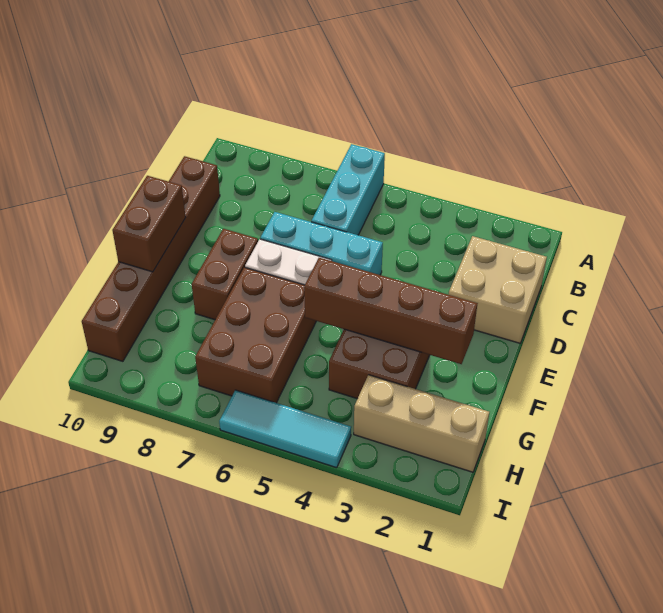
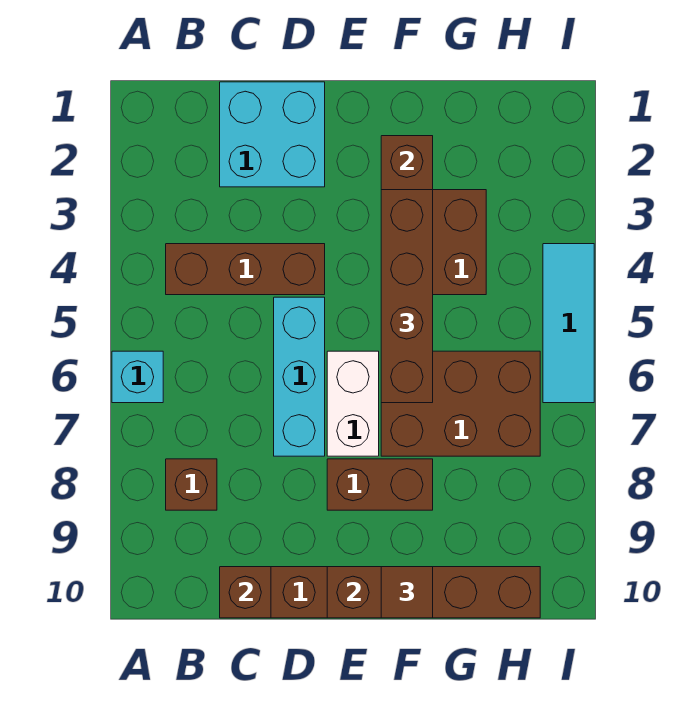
cyan 1x3 brick [311,144,385,235] -> cyan 1x1 brick [112,351,163,403]
none -> brown 1x3 brick [166,244,325,295]
none -> brown 1x1 brick [166,459,217,510]
tan 2x2 brick [449,236,547,343] -> cyan 2x2 brick [220,82,325,187]
none -> brown 1x1 brick [220,567,271,618]
none -> brown 1x4 brick [381,190,433,403]
none -> brown 1x1 tile [381,567,433,618]
tan 1x3 brick [354,375,489,472] -> none

